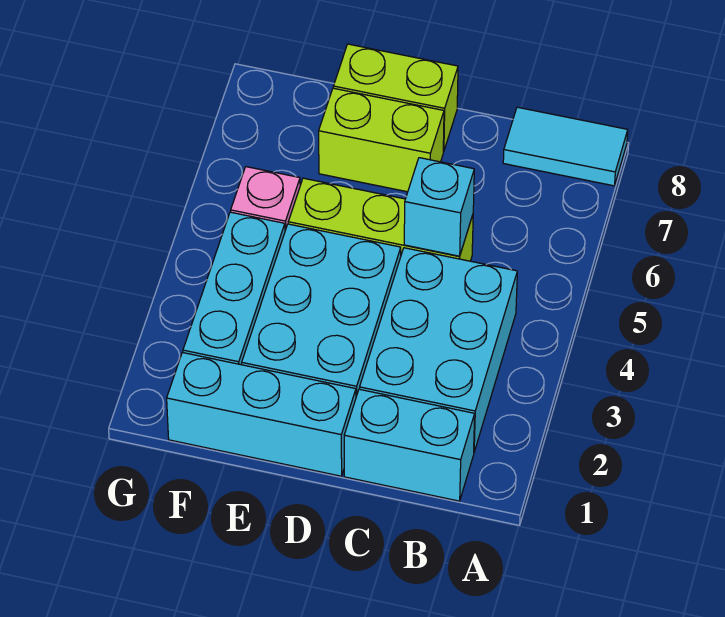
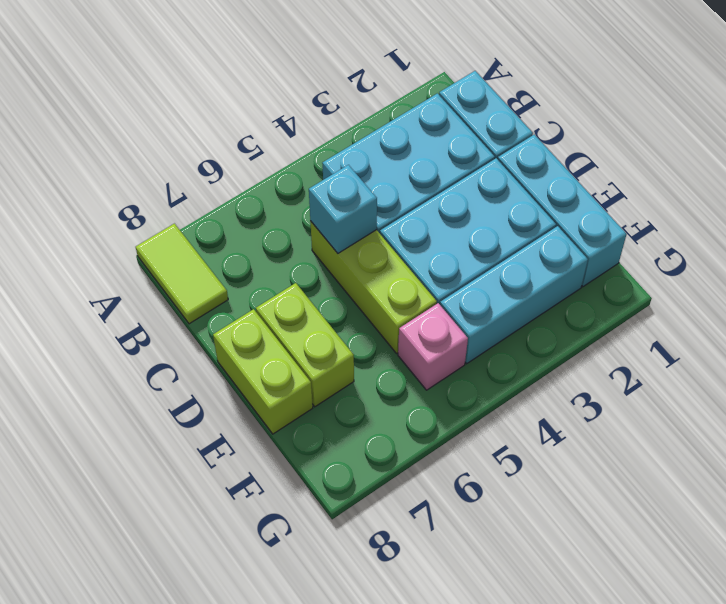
cyan 1x2 tile [503,107,628,186] -> lime 1x2 tile [136,224,228,324]

